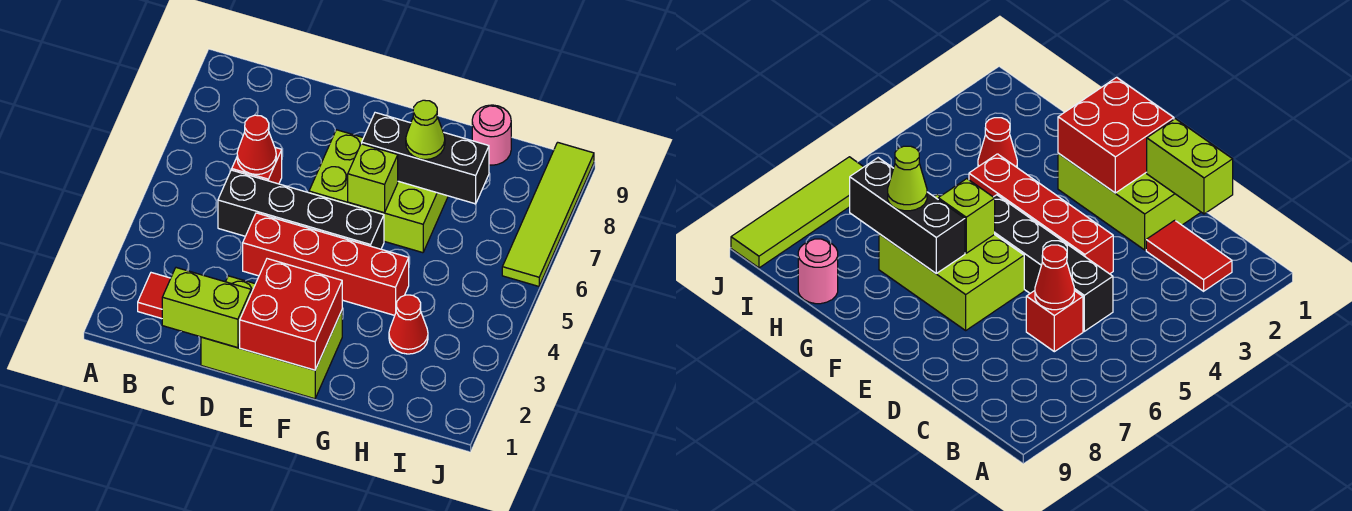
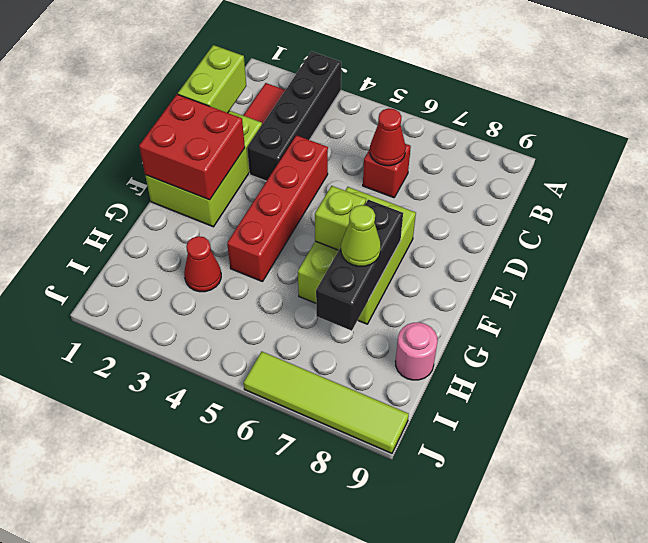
black 1x4 brick [218,170,384,249] -> black 1x4 brick moved to [247,52,341,181]

